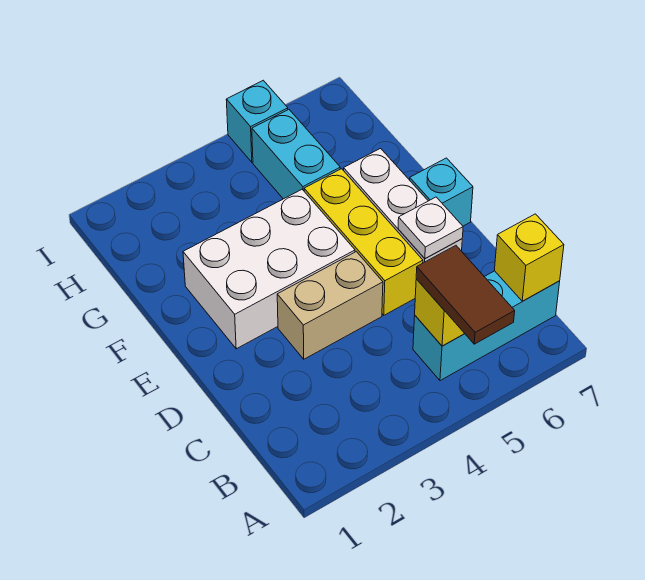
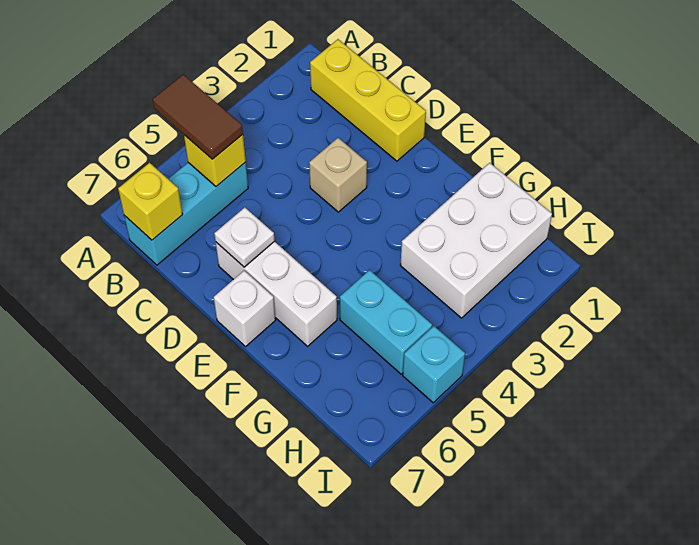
tan 1x2 brick [277,252,383,359] -> tan 1x1 brick [309,138,367,212]
yellow 1x3 brick [304,169,423,315] -> yellow 1x3 brick moved to [310,39,426,161]
white 2x3 brick [183,190,355,349] -> white 2x3 brick moved to [400,163,552,318]
cyan 1x1 brick [410,158,473,226] -> white 1x1 brick [214,270,276,347]

